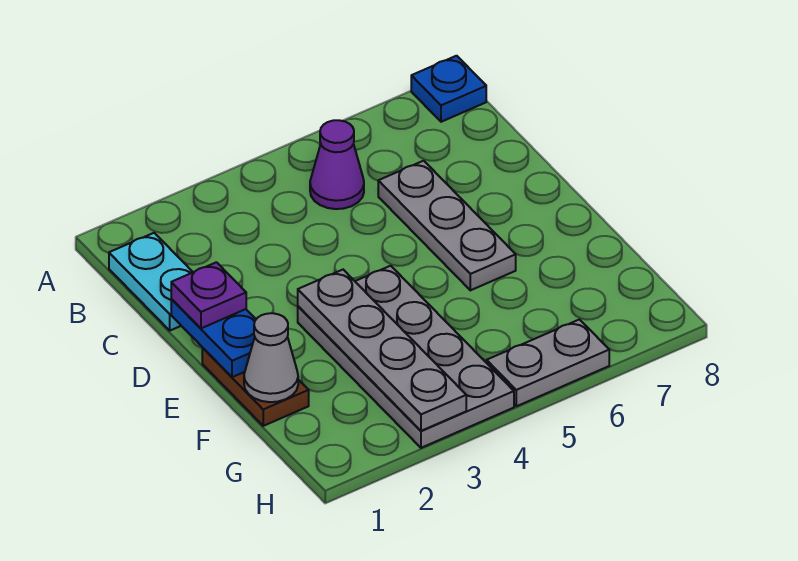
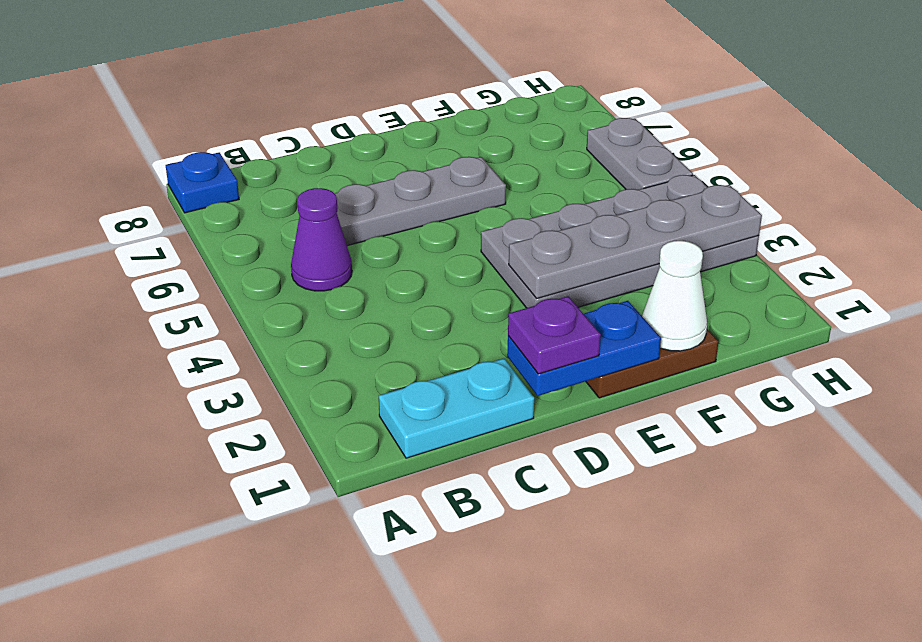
grey 1x1 cone [244,313,298,402] -> white 1x1 cone [642,241,707,351]

